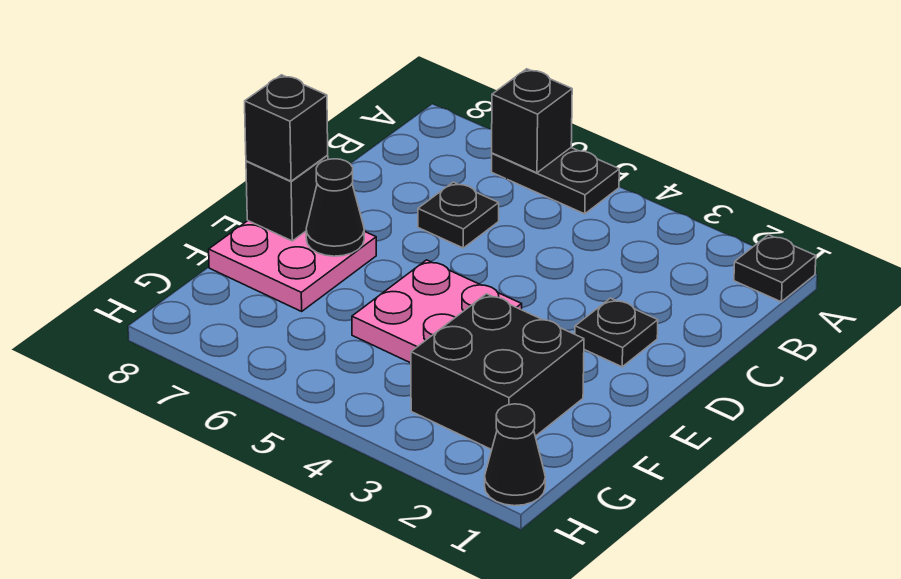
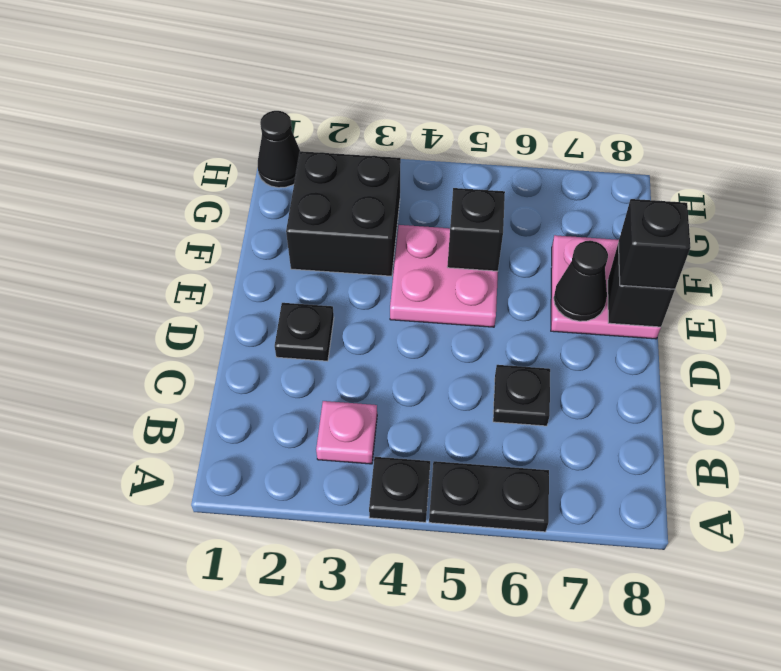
black 1x1 plate [734,235,816,302] -> black 1x1 plate moved to [369,457,430,522]
black 1x1 brick [492,69,572,173] -> black 1x1 brick moved to [447,188,505,271]
none -> pink 1x1 plate [316,401,377,464]

